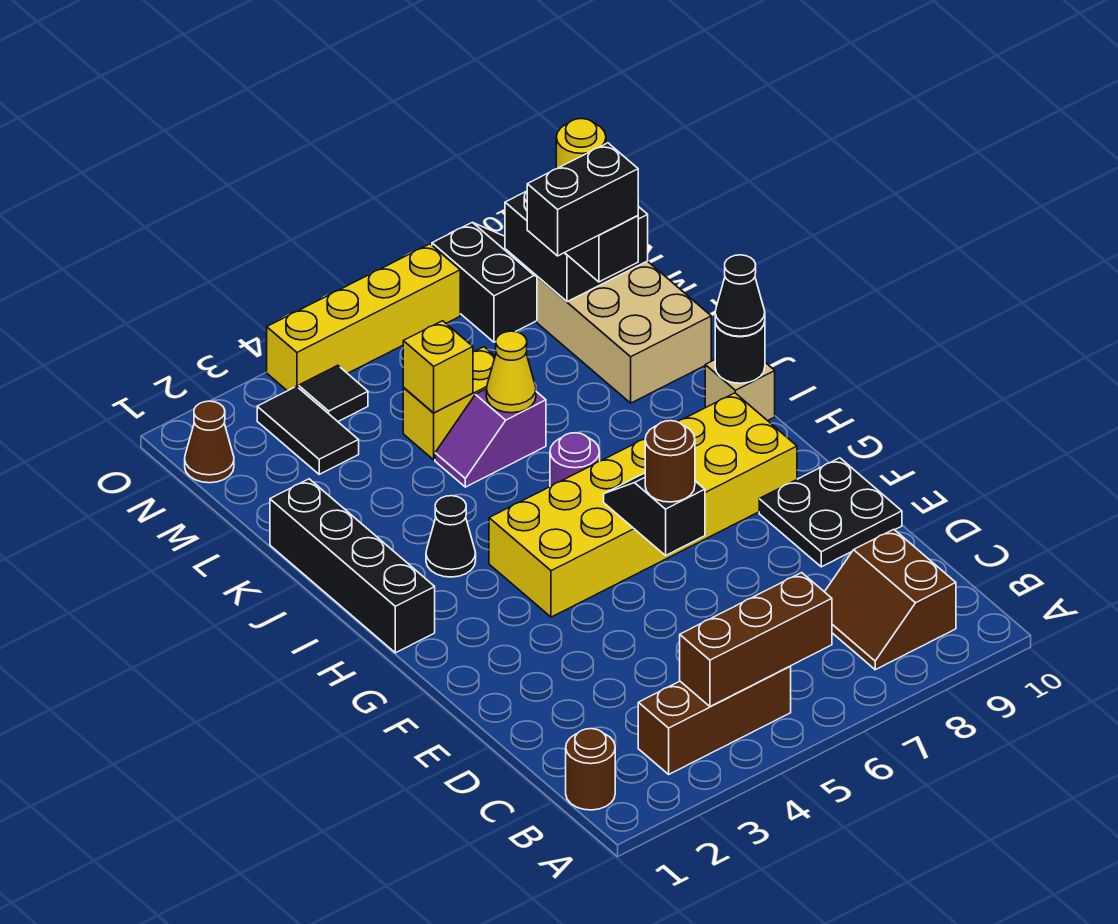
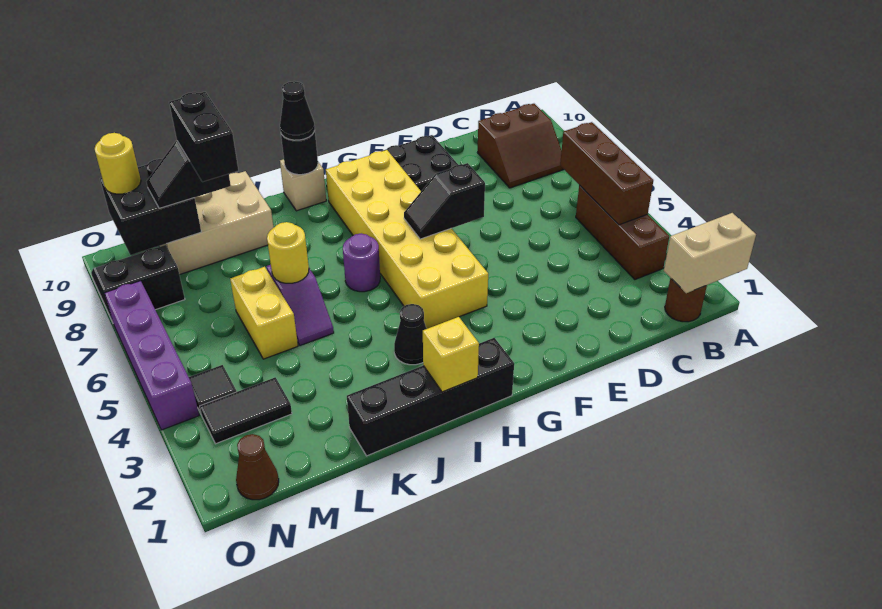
none -> tan 1x2 brick [664,213,756,293]
brown 1x1 round brick [645,421,695,502] -> none
yellow 1x1 cone [486,331,536,413] -> yellow 1x1 round brick [267,222,309,283]
yellow 1x1 brick [403,321,473,413] -> yellow 1x1 brick moved to [423,317,479,392]
yellow 1x4 brick [267,244,460,391] -> purple 1x4 brick [104,281,199,430]

